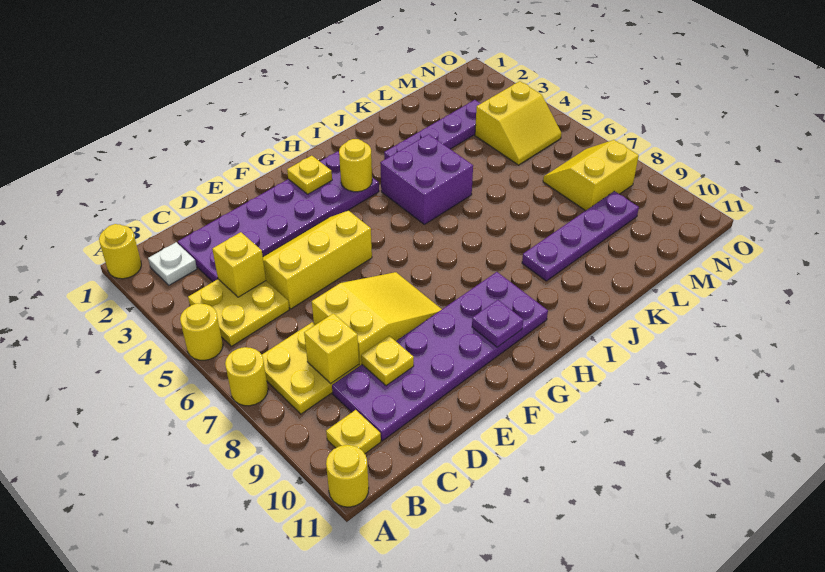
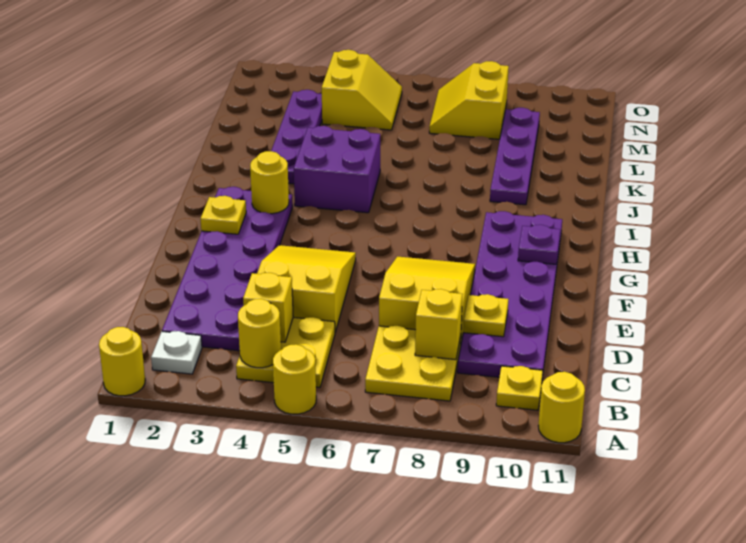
yellow 1x1 round brick [225,347,268,406] -> yellow 1x1 round brick moved to [238,299,281,368]
yellow 2x3 slope [263,210,372,309] -> yellow 2x3 slope turned to [257,245,356,332]

